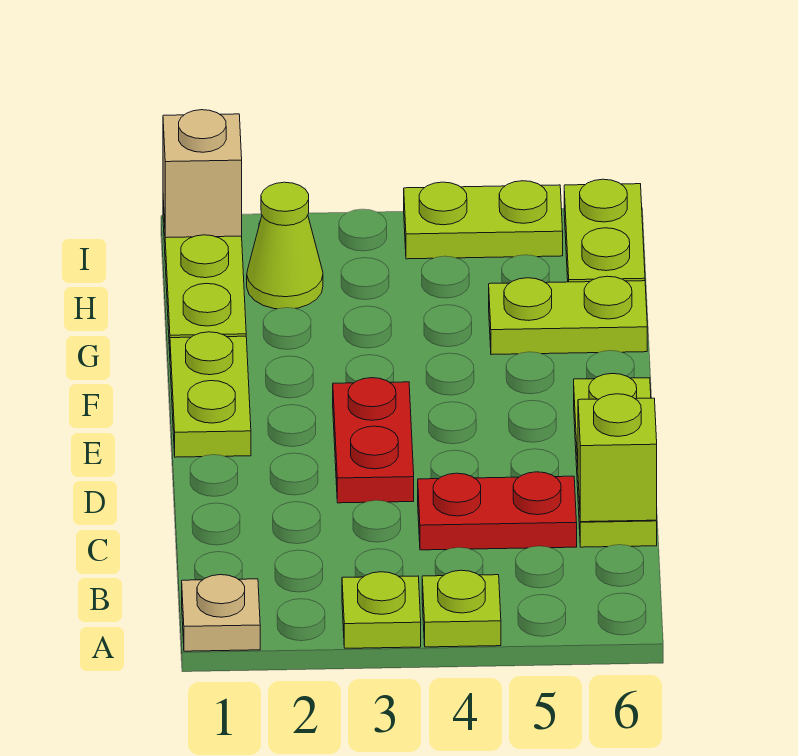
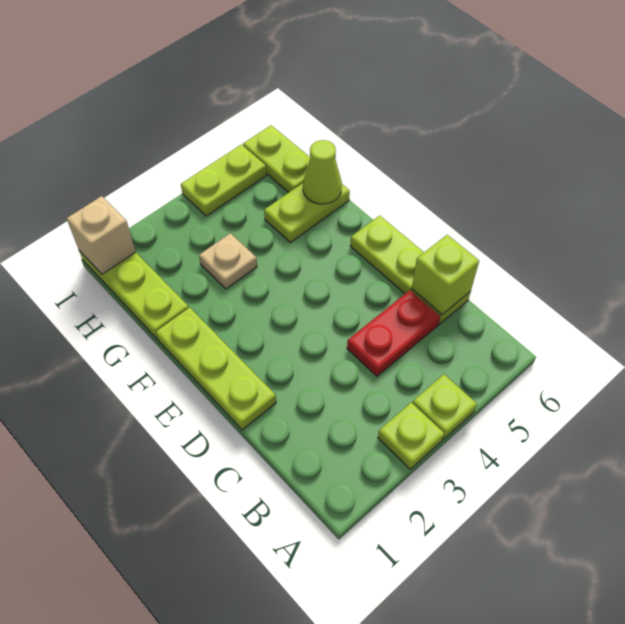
tan 1x1 plate [182,575,260,651] -> tan 1x1 plate moved to [199,233,257,289]
red 1x2 plate [333,378,414,503] -> none
lime 1x2 plate [170,332,251,457] -> lime 1x3 plate [156,307,276,430]
lime 1x1 cone [247,182,323,309] -> lime 1x1 cone moved to [303,140,342,204]

